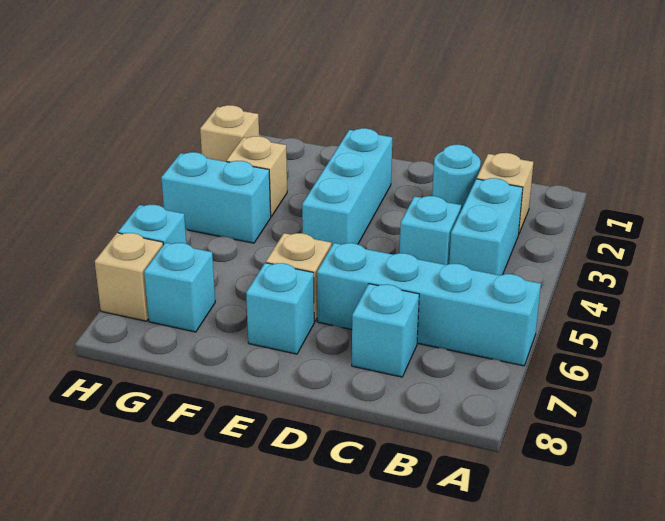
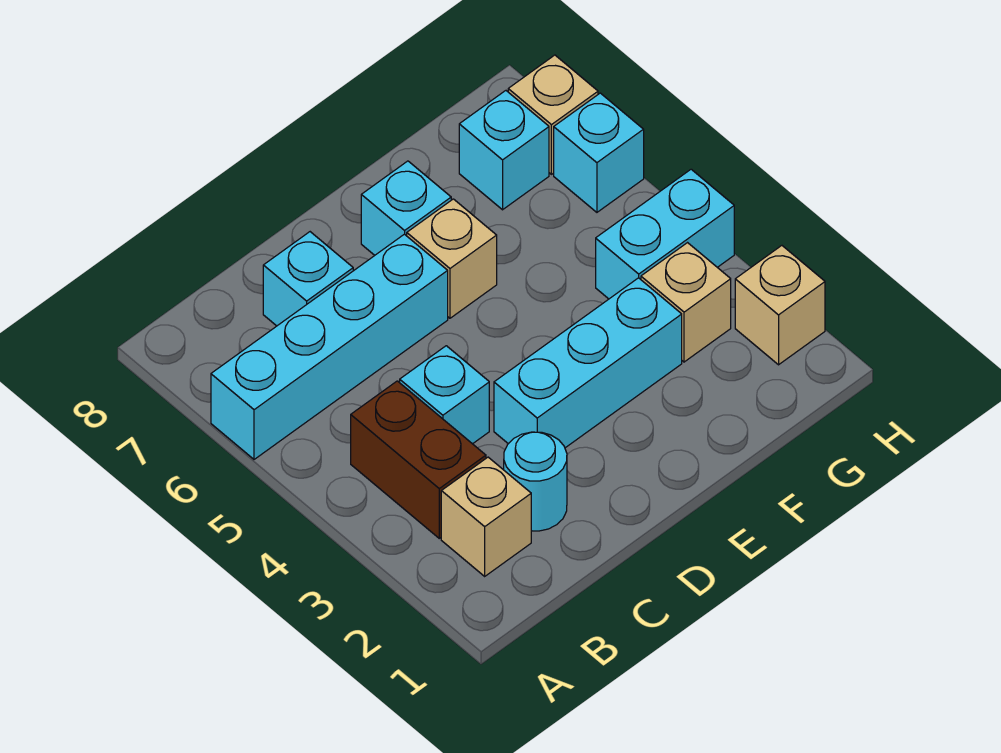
cyan 1x2 brick [449,178,523,275] -> brown 1x2 brick [351,381,486,538]
cyan 1x3 brick [302,128,392,246] -> cyan 1x3 brick turned to [494,278,682,448]

